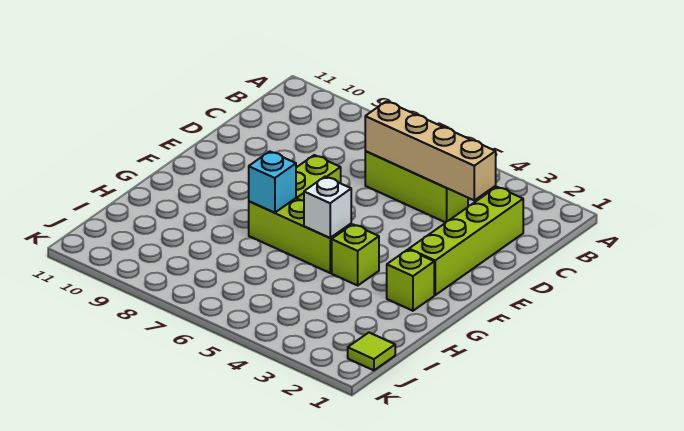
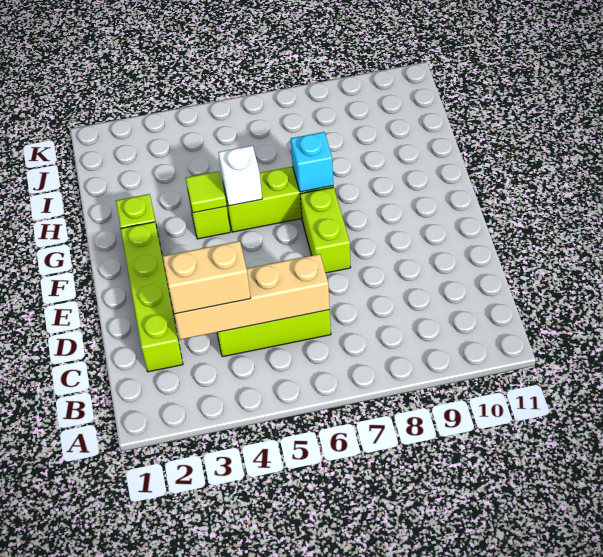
none -> tan 1x2 brick [163,241,251,314]
lime 1x1 tile [348,333,395,370] -> lime 1x1 tile moved to [186,171,227,213]

